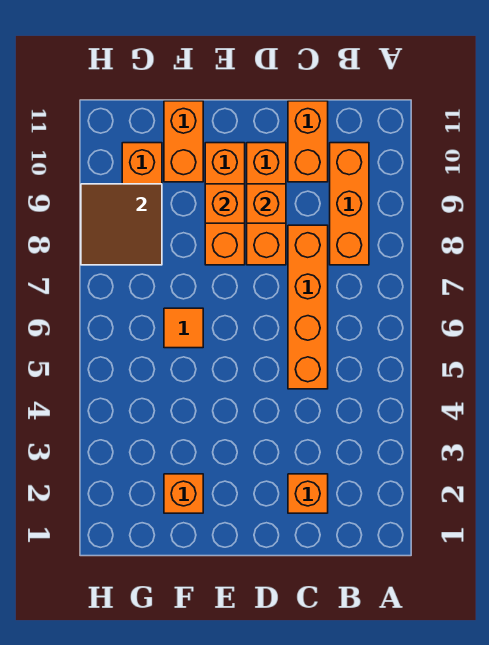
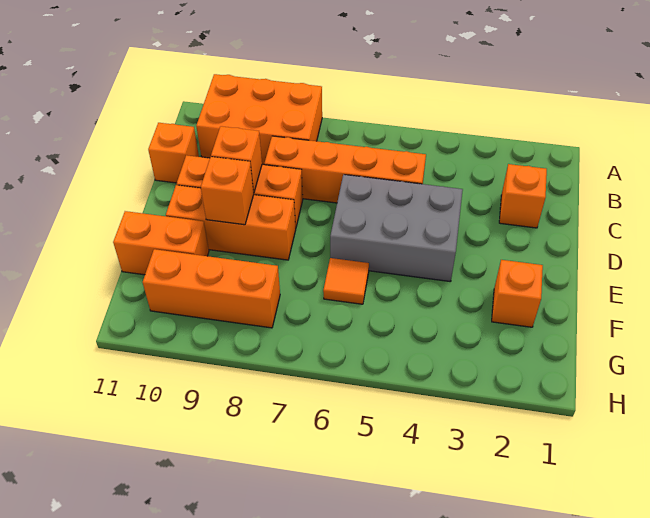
orange 1x3 brick [330,143,369,265] -> orange 2x3 brick [196,74,322,165]
orange 1x2 brick [288,101,328,182] -> orange 1x1 brick [148,123,199,183]
none -> grey 2x3 brick [330,175,463,282]
brown 2x2 tile [81,184,162,265] -> none

